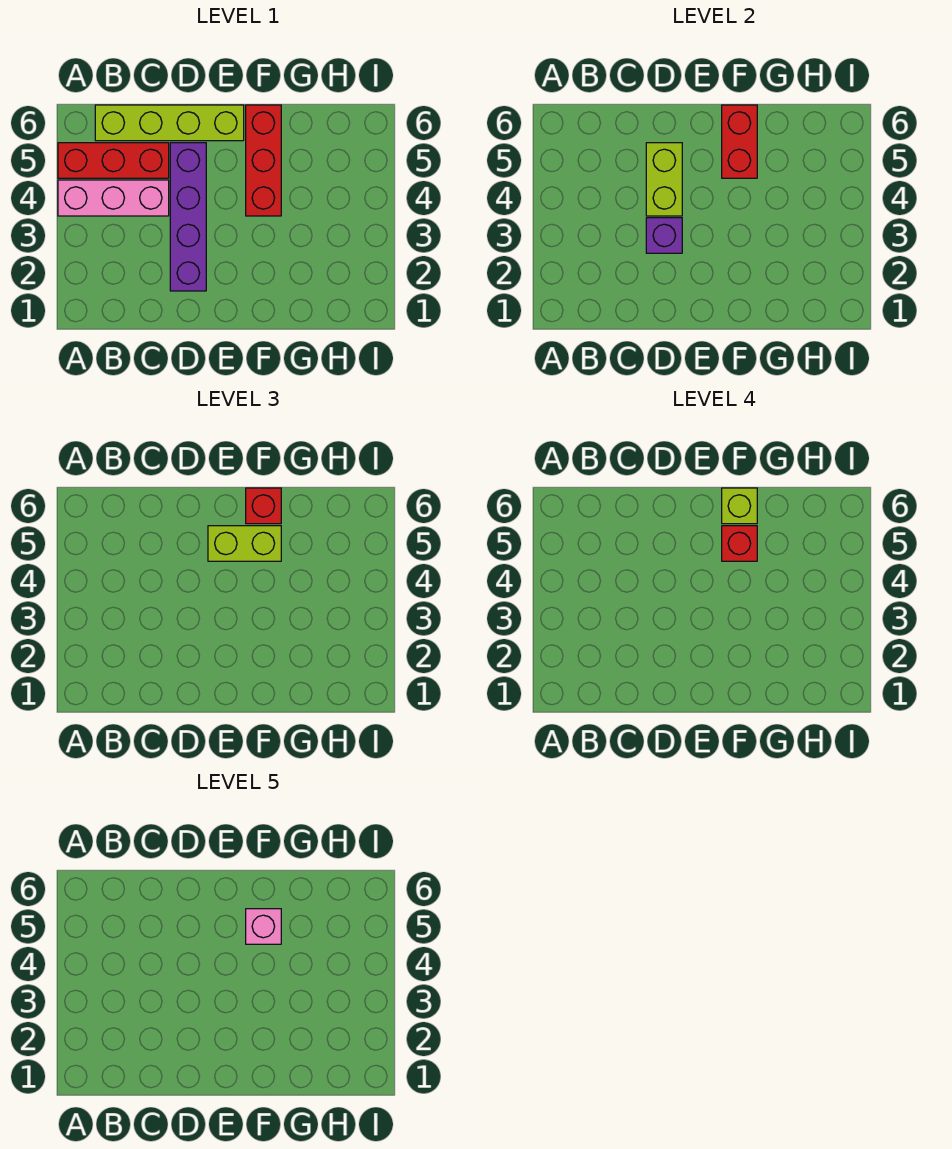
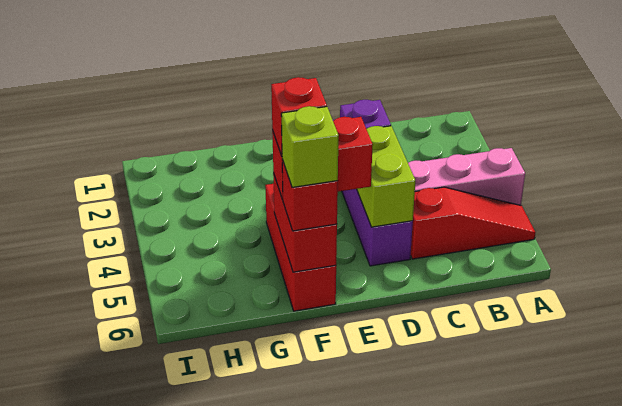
red 1x3 brick [58,143,169,178] -> red 1x3 slope [411,187,536,259]
lime 1x4 brick [95,105,244,141] -> none
lime 1x2 brick [208,526,281,561] -> red 1x2 brick [272,117,373,200]
pink 1x1 brick [246,909,281,944] -> none

